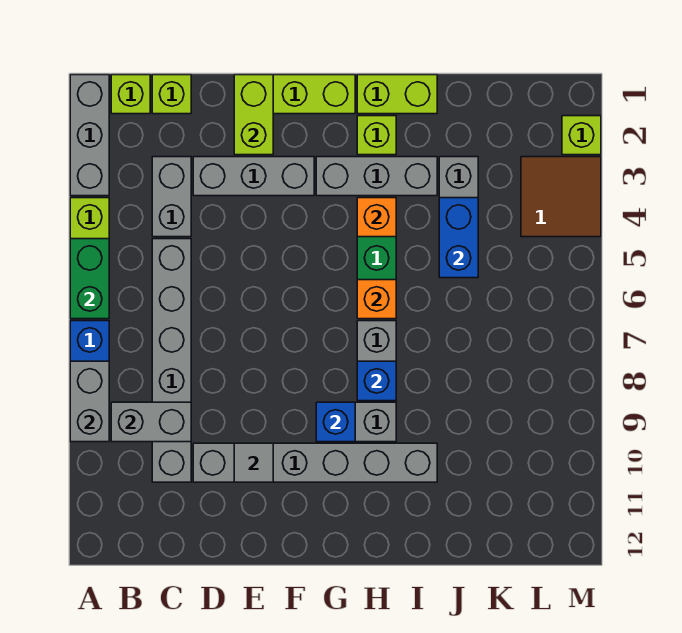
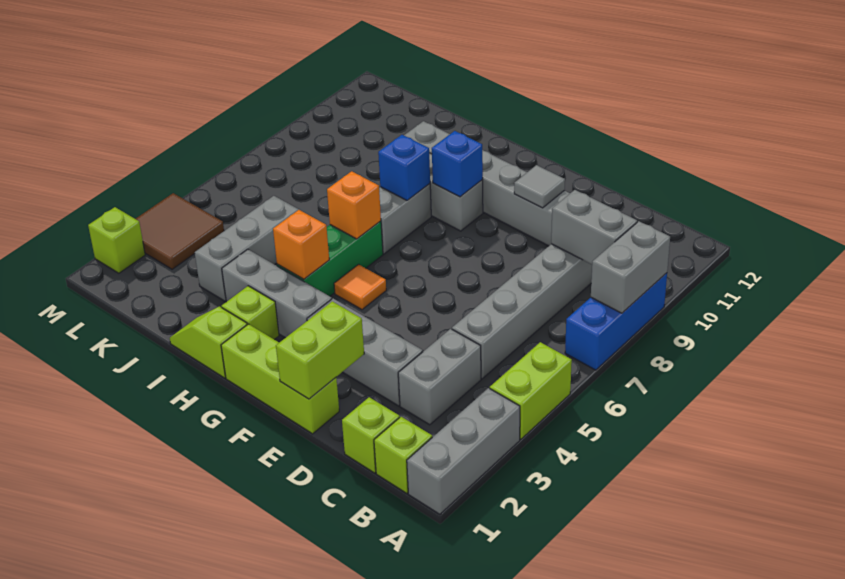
green 1x2 brick [70,239,109,319] -> none
none -> orange 1x1 tile [334,264,386,310]
lime 1x2 brick [357,75,437,114] -> lime 1x2 slope [170,306,247,378]
blue 1x2 brick [439,198,478,278] -> none

